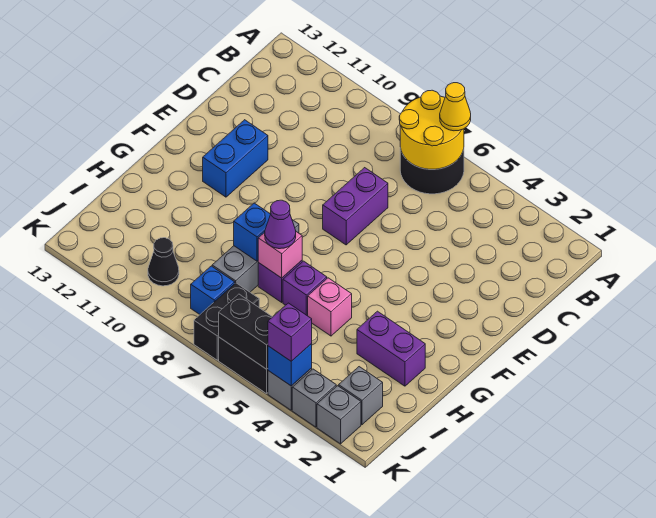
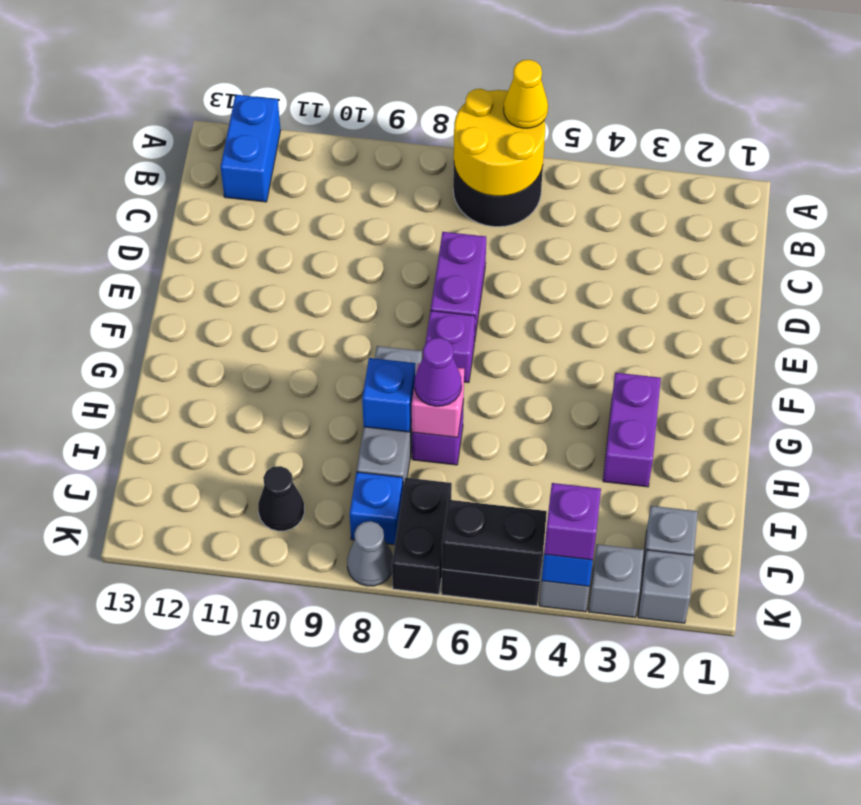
blue 1x2 brick [203,120,268,197] -> blue 1x2 brick moved to [221,95,281,202]
purple 1x2 brick [357,311,425,386] -> purple 1x2 brick turned to [603,373,661,487]
pink 1x1 brick [308,278,352,336] -> none
purple 1x1 brick [283,261,327,316] -> purple 1x1 brick moved to [425,311,475,383]
none -> grey 1x1 cone [347,521,393,586]

